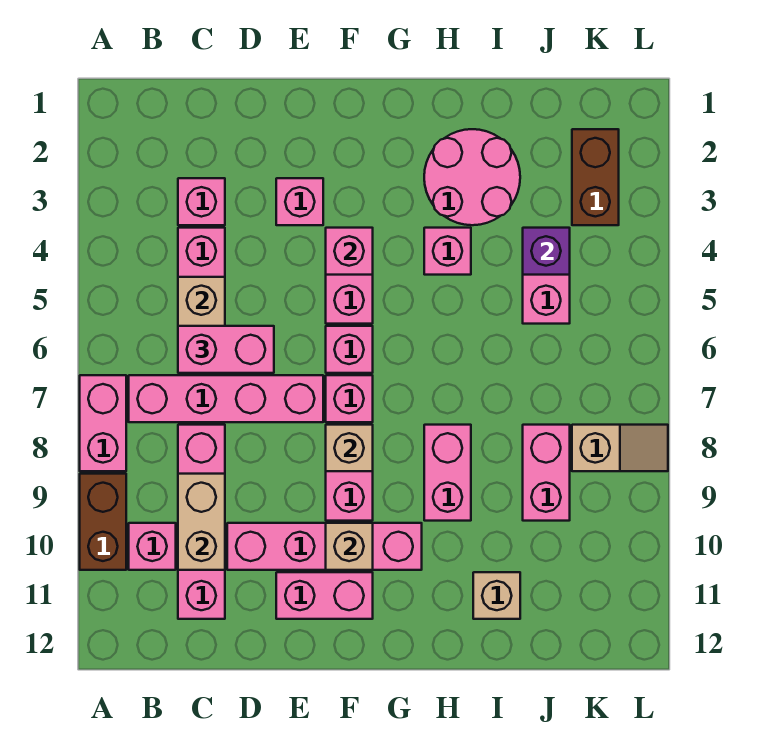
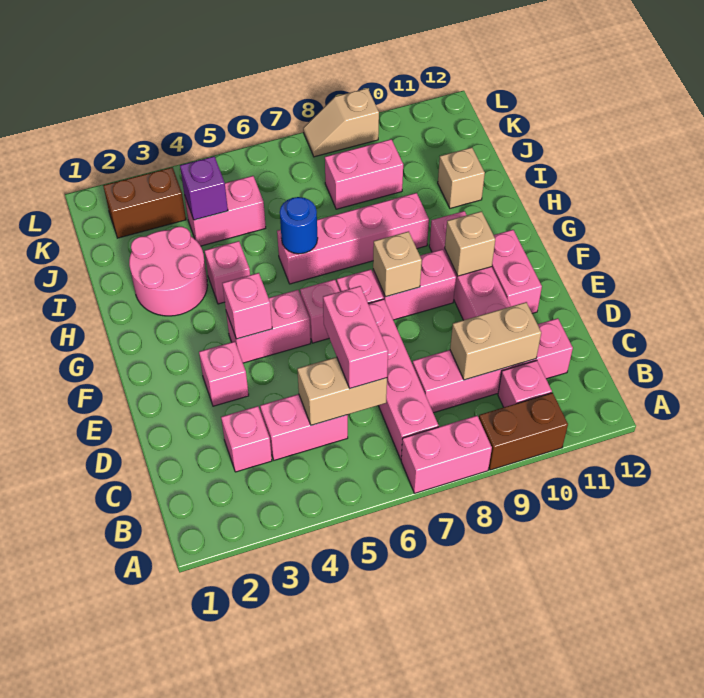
none -> blue 1x1 round brick [280,197,318,254]
pink 1x2 brick [424,425,471,521] -> pink 1x4 brick [277,193,429,284]
tan 1x2 slope [572,425,668,471] -> tan 1x2 slope turned to [303,88,379,157]

